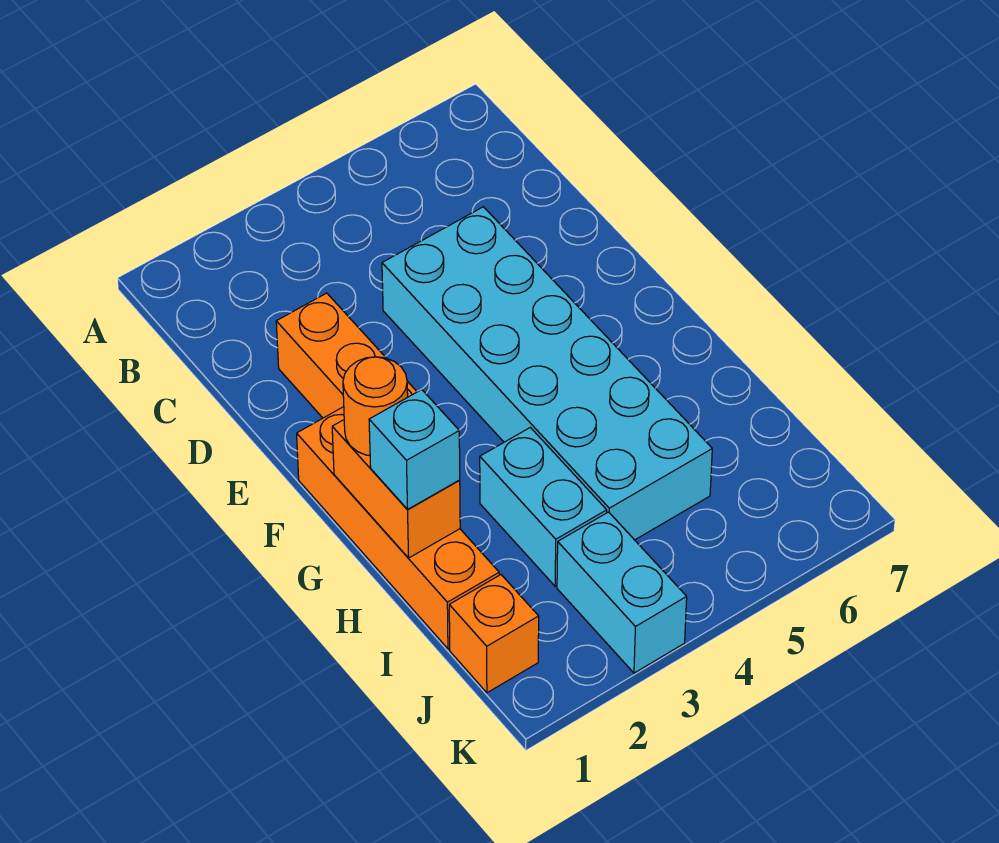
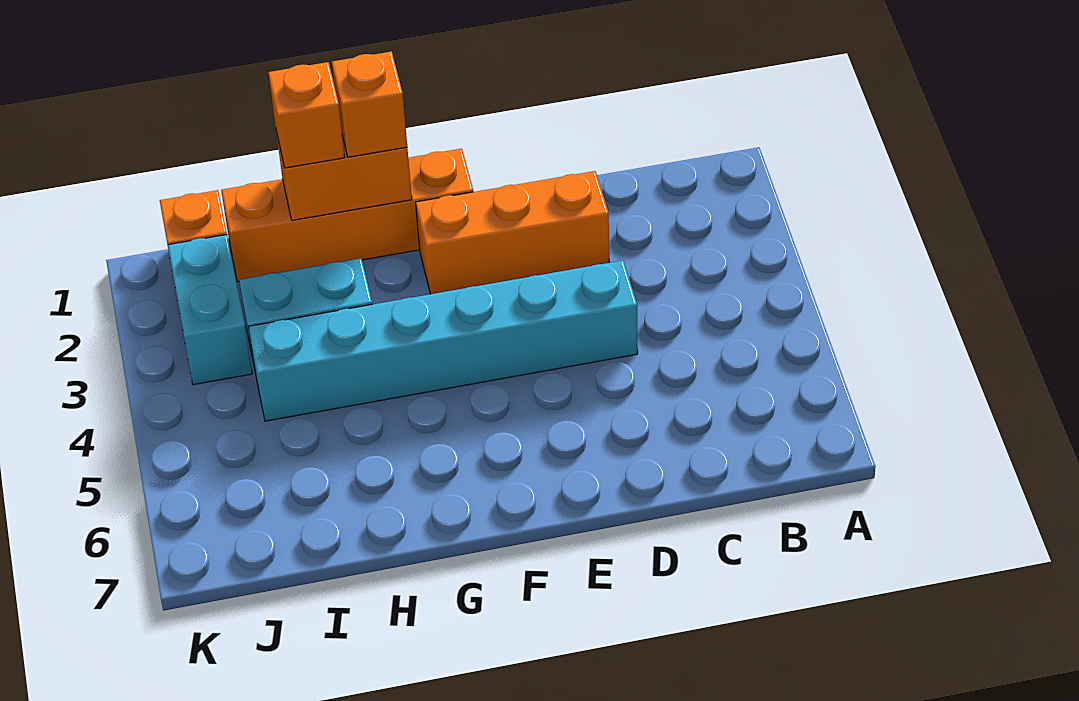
cyan 2x6 brick [382,207,712,540] -> cyan 1x6 brick [248,260,638,421]
orange 1x1 round brick [343,357,408,456] -> orange 1x1 brick [332,51,407,157]
cyan 1x1 brick [369,389,460,510] -> orange 1x1 brick [268,62,345,168]
cyan 1x2 brick [557,512,687,673] -> cyan 1x2 brick turned to [168,235,252,385]

